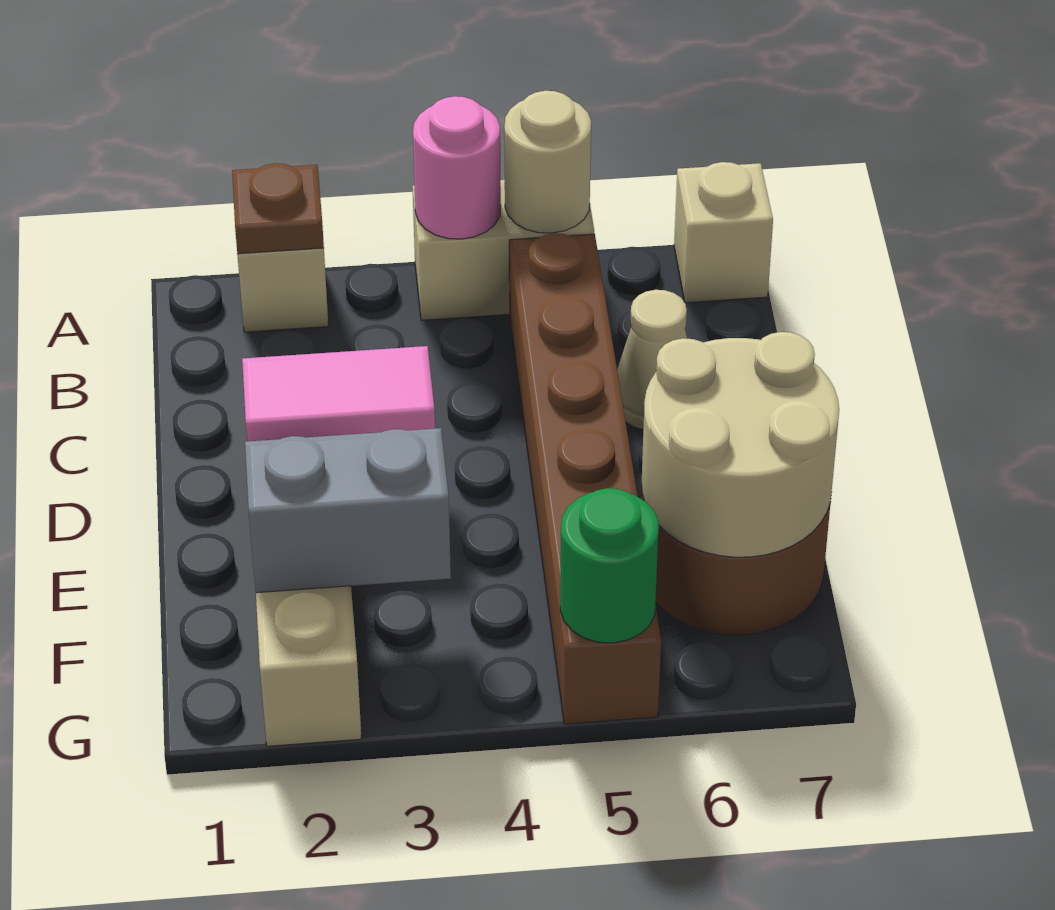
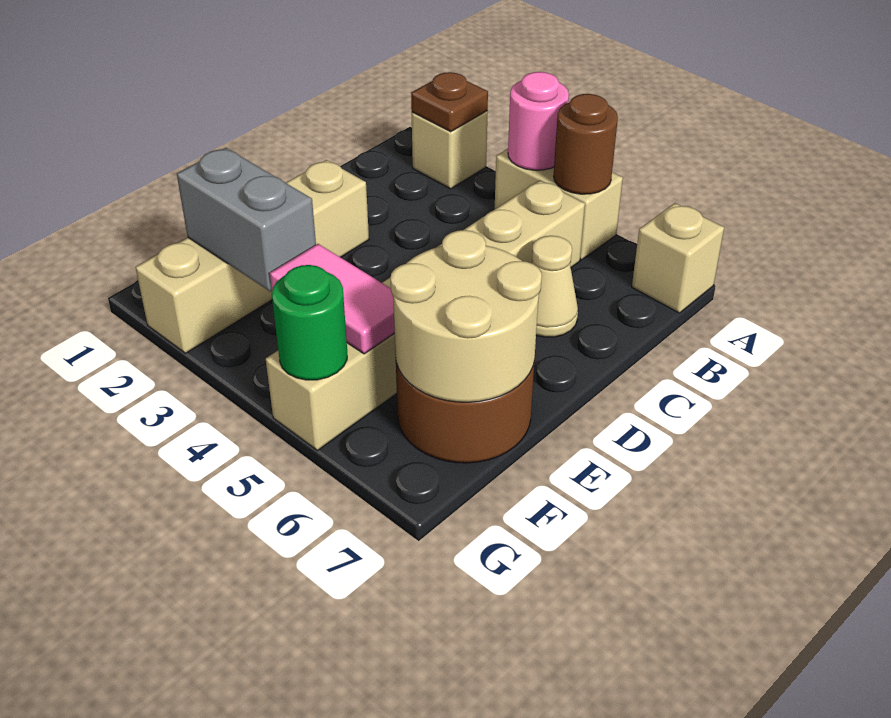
tan 1x1 round brick [504,91,591,233] -> brown 1x1 round brick [554,94,618,194]
brown 1x6 brick [509,233,661,724] -> tan 1x6 brick [266,180,585,451]
pink 1x2 tile [242,346,435,441] -> pink 1x2 tile moved to [270,244,395,354]

